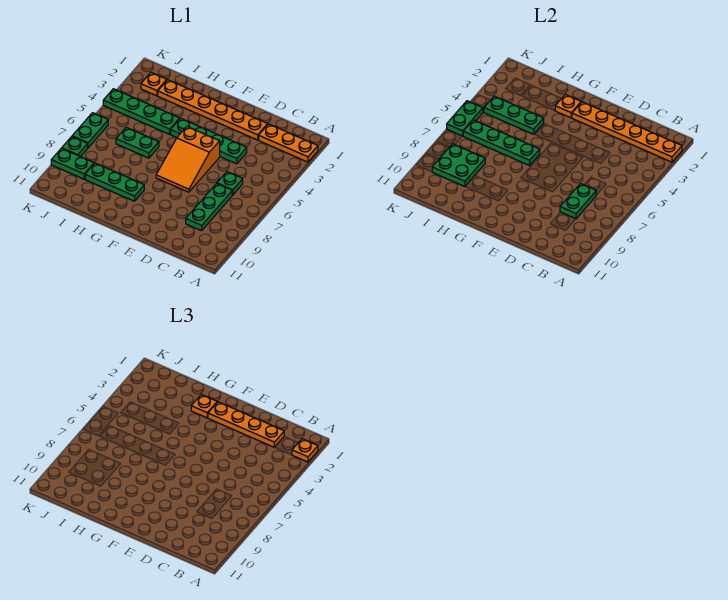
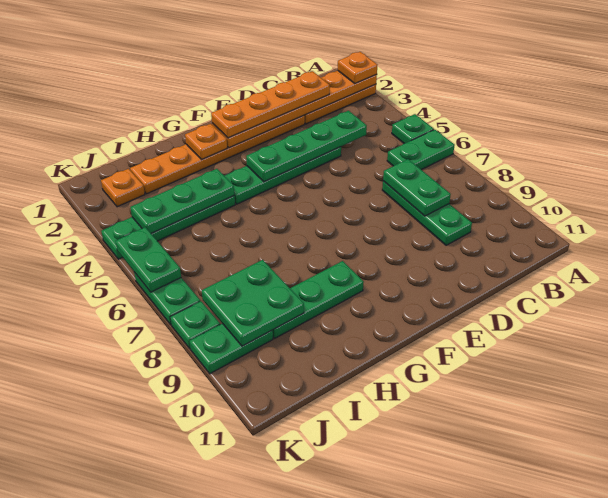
green 1x1 plate [217,172,243,195] -> green 1x1 plate moved to [392,114,434,143]
orange 2x3 slope [156,127,220,192] -> none
orange 1x1 plate [191,394,217,418] -> none
green 1x4 plate [463,120,540,165] -> green 1x4 plate moved to [246,111,367,182]
green 1x2 plate [116,127,159,158] -> green 1x2 plate moved to [387,130,455,170]

